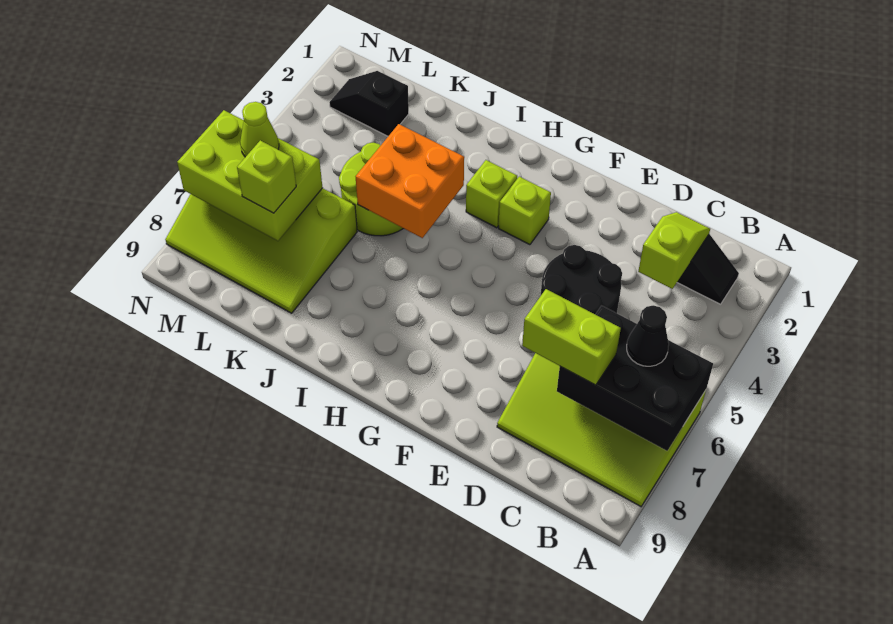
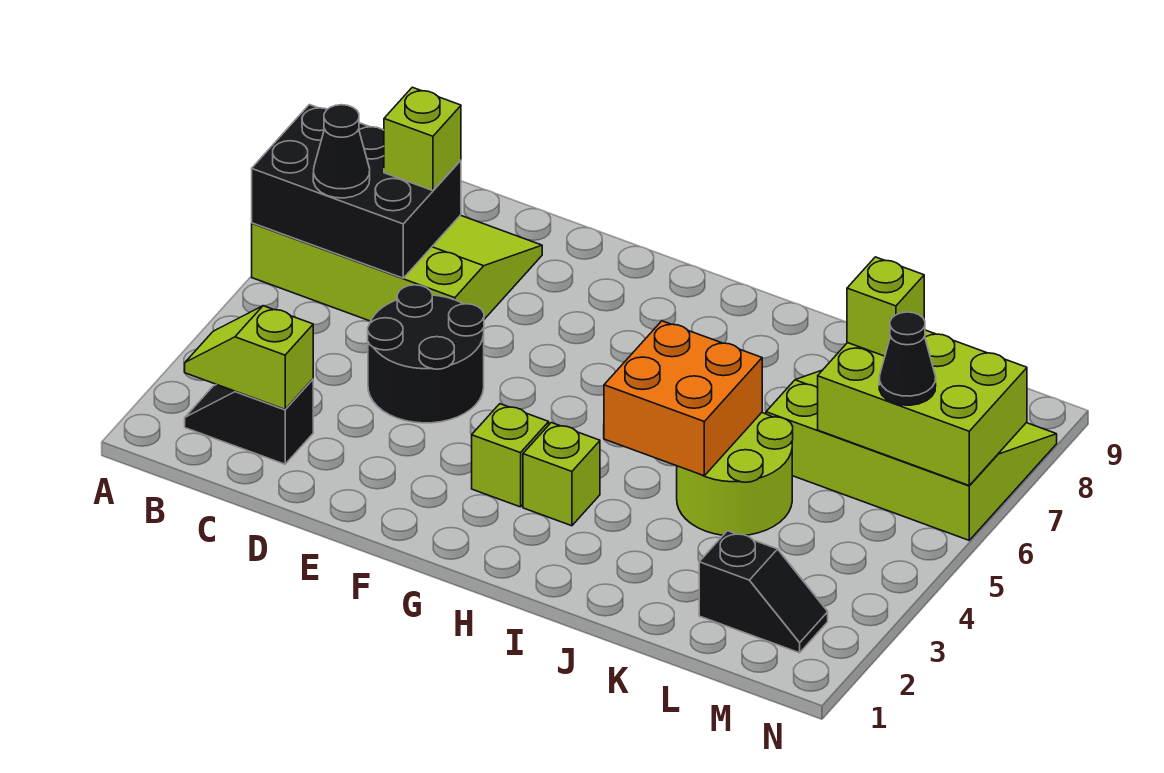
lime 1x2 slope [638,212,710,289] -> lime 1x2 slope turned to [185,306,313,409]
lime 1x2 brick [522,289,621,385] -> lime 1x1 brick [384,87,461,191]
lime 1x1 cone [240,102,279,157] -> black 1x1 cone [879,312,936,405]

